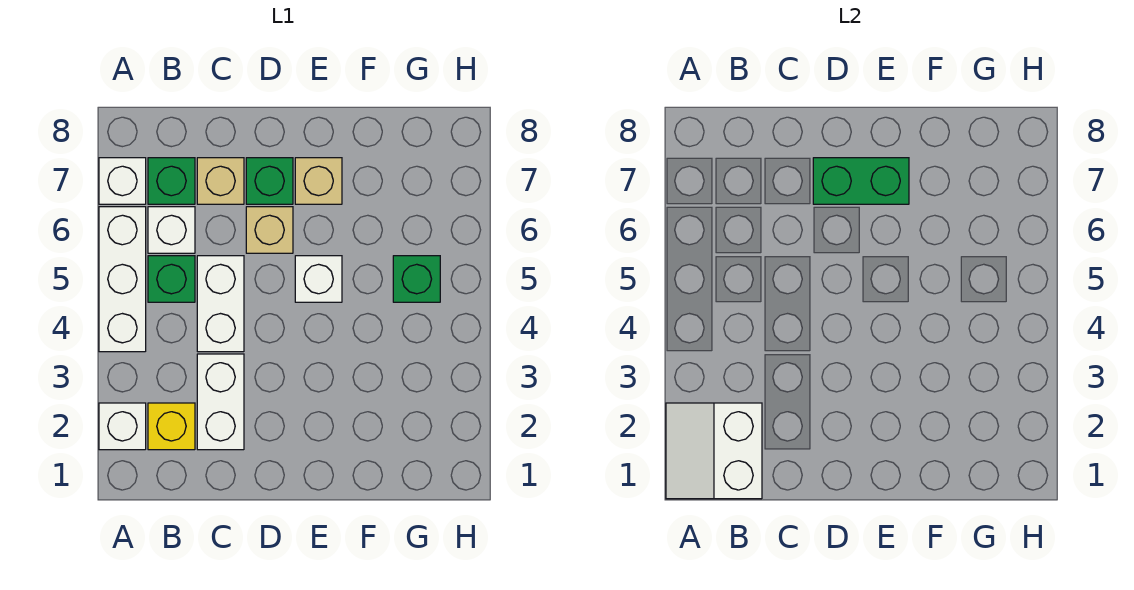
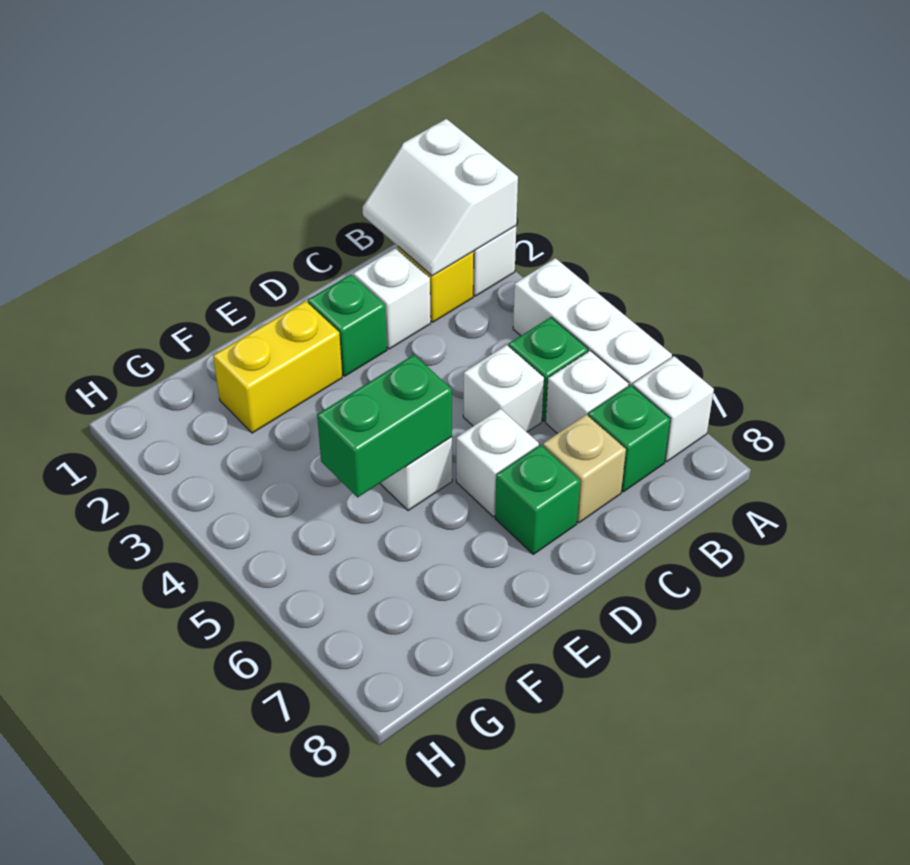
white 2x2 slope [666,403,762,499] -> white 2x2 slope turned to [363,119,518,276]
white 1x2 brick [197,354,244,450] -> white 1x1 brick [353,248,431,349]
white 1x2 brick [197,256,244,352] -> white 1x1 brick [463,345,544,432]
tan 1x1 brick [246,207,293,253] -> white 1x1 brick [456,409,539,517]
green 1x2 brick [813,158,909,204] -> green 1x2 brick moved to [317,355,452,497]
none -> yellow 1x2 brick [213,301,342,433]
tan 1x1 brick [295,158,342,204] -> none
green 1x1 brick [393,256,440,302] -> green 1x1 brick moved to [308,274,387,376]

